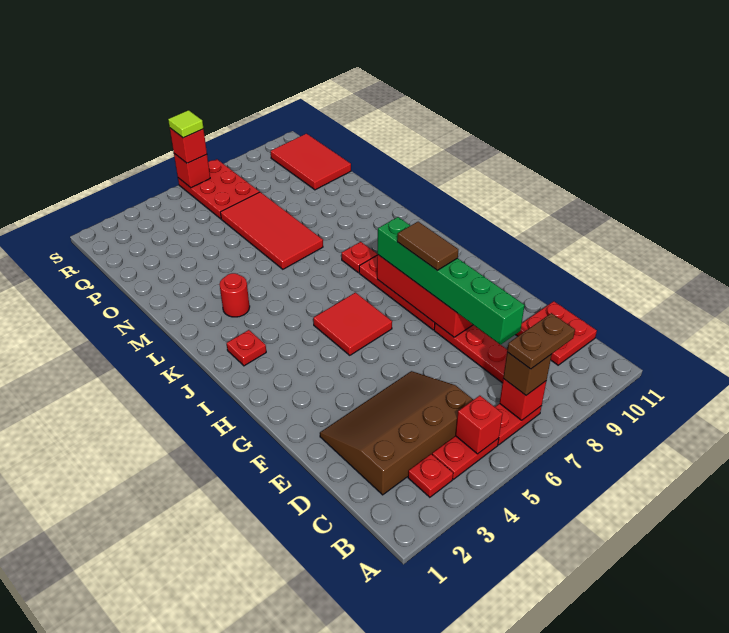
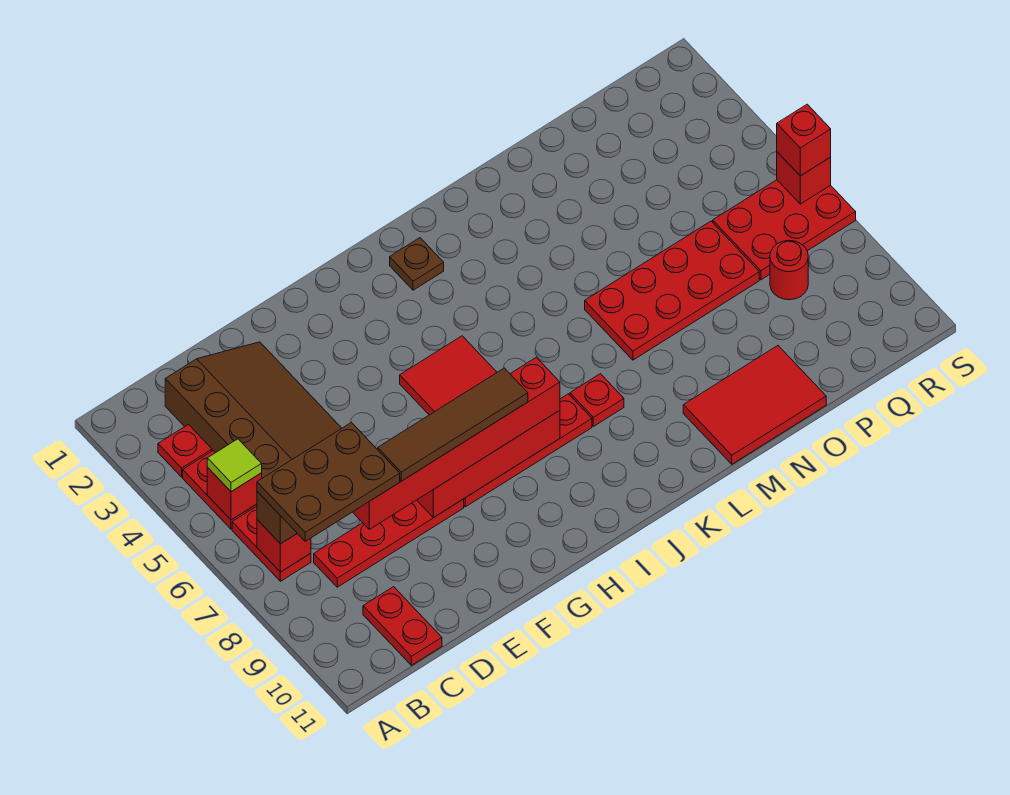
brown 1x2 plate [507,313,575,369] -> brown 2x3 plate [257,423,400,541]
red 2x2 plate [516,301,597,365] -> red 1x2 plate [363,587,442,665]
green 1x6 brick [378,217,525,345] -> red 1x6 brick [353,357,560,529]
brown 1x2 tile [397,222,458,270] -> brown 1x4 tile [378,368,528,481]
red 1x1 plate [227,330,266,366] -> brown 1x1 plate [390,238,444,290]
red 1x1 round brick [220,273,250,317] -> red 1x1 round brick moved to [770,240,808,300]
red 2x4 tile [220,192,323,269] -> red 2x4 plate [585,221,759,360]
red 2x3 tile [271,134,351,190] -> red 2x3 tile moved to [683,346,826,464]
lime 1x1 tile [168,110,203,138] -> lime 1x1 tile moved to [207,439,262,492]

